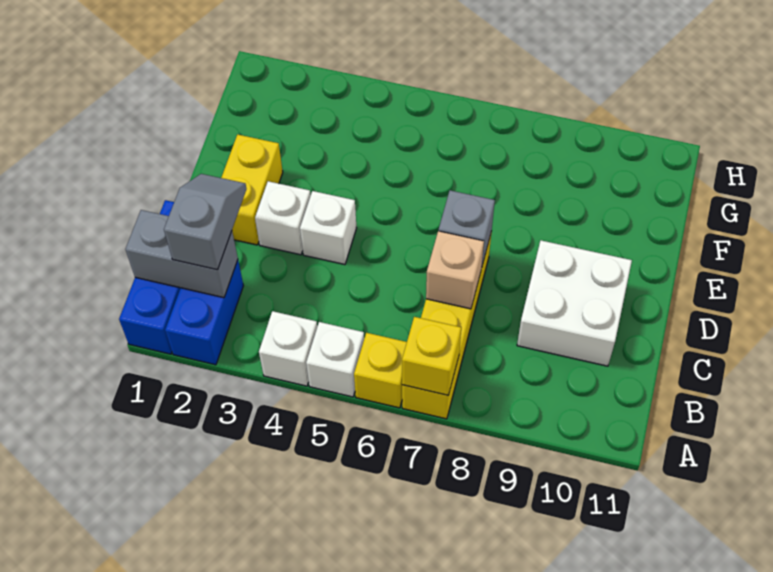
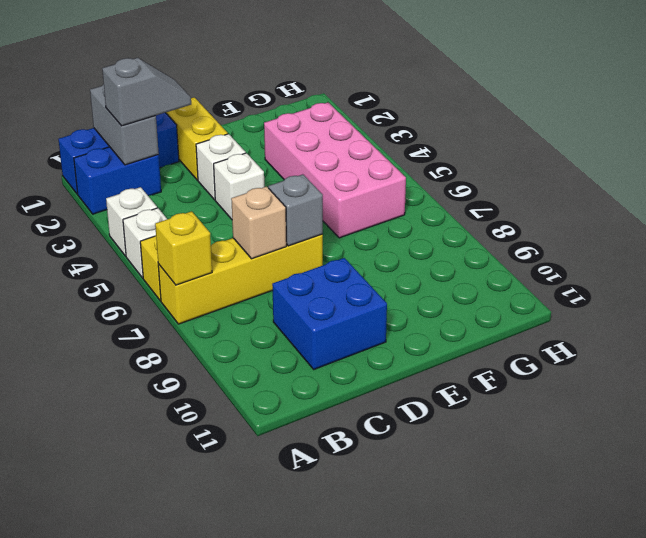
white 2x2 brick [517,240,632,366] -> blue 2x2 brick [272,258,387,369]
yellow 1x2 brick [221,135,283,245] -> yellow 1x2 brick turned to [166,97,228,180]
none -> pink 2x4 brick [264,103,406,238]

